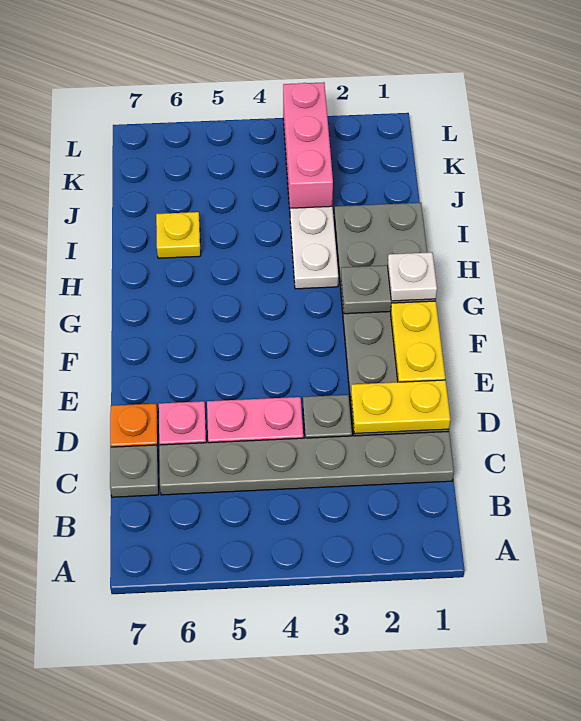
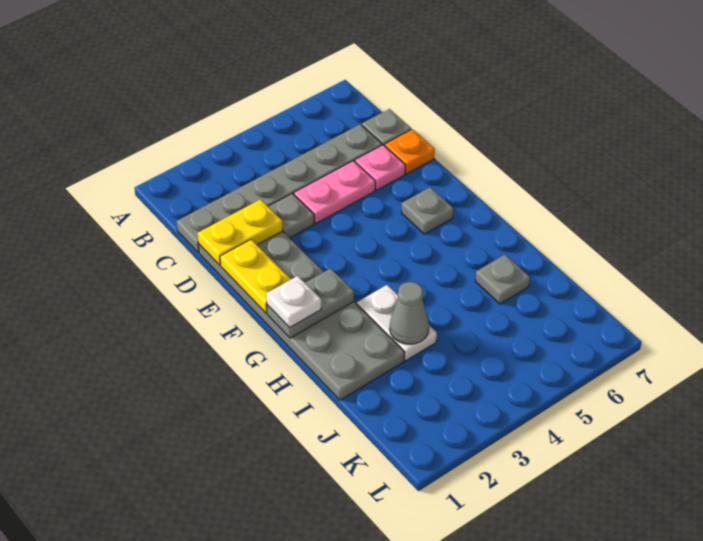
none -> grey 1x1 plate [401,187,453,234]
none -> grey 1x1 cone [390,282,429,344]
yellow 1x1 plate [156,212,201,258] -> grey 1x1 plate [475,255,530,304]
pink 1x3 brick [283,82,333,209] -> none

